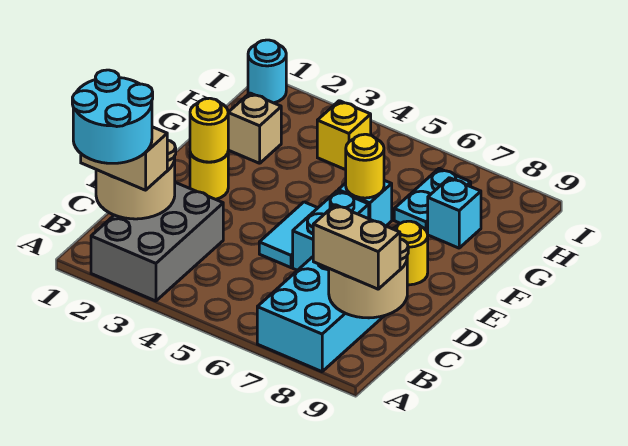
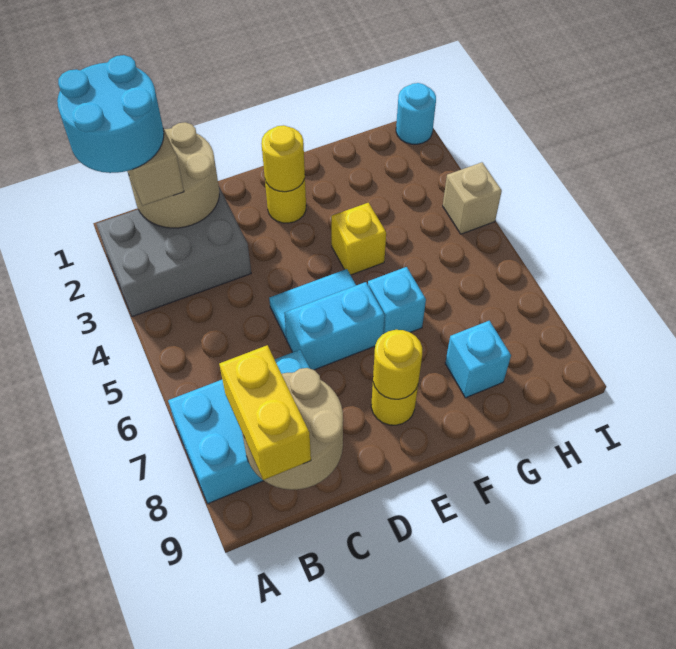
tan 1x2 brick [313,205,400,289] -> yellow 1x2 brick [219,345,311,480]
yellow 1x1 round brick [346,134,384,198] -> yellow 1x1 round brick moved to [373,330,422,399]
tan 1x1 brick [228,93,281,163] -> tan 1x1 brick moved to [443,162,502,234]
cyan 1x2 plate [394,169,471,233] -> none
yellow 1x1 brick [317,101,371,170] -> yellow 1x1 brick moved to [331,203,386,275]

